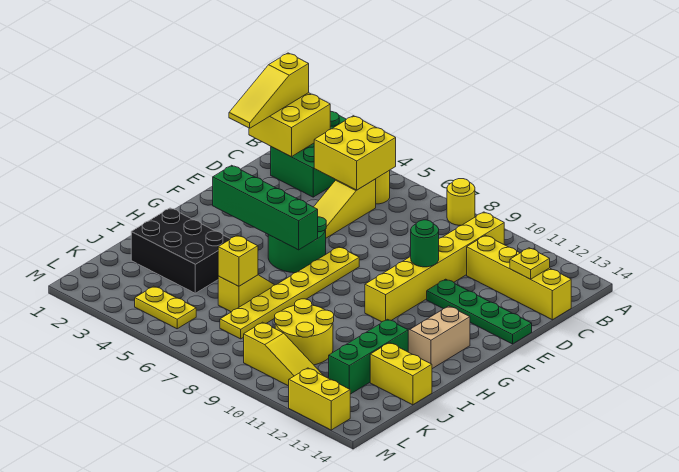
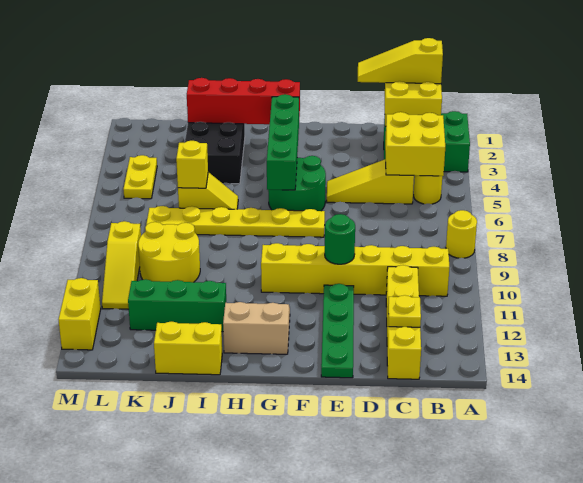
none -> red 1x4 brick [187,78,300,124]
yellow 1x2 brick [370,343,432,405] -> yellow 1x2 brick turned to [154,322,222,375]

